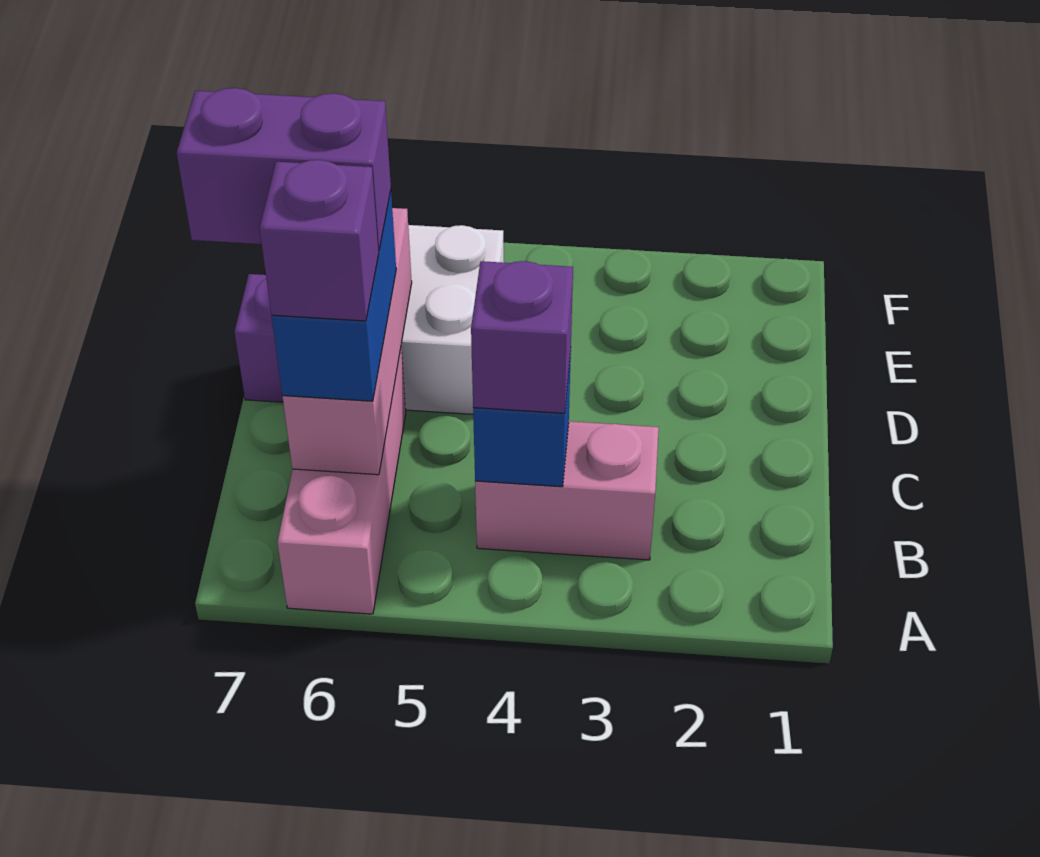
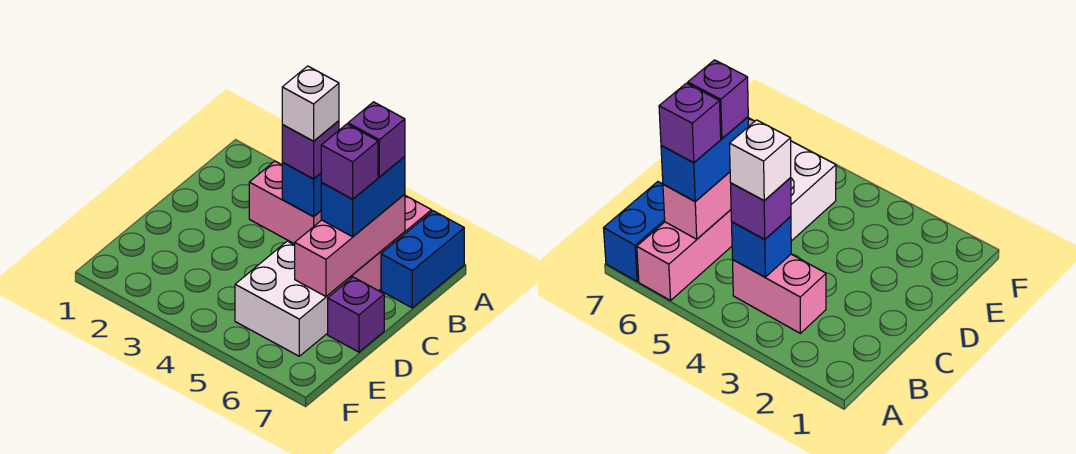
none -> blue 1x2 brick [381,211,464,308]
none -> white 1x1 brick [282,66,339,141]
purple 1x2 brick [177,88,391,251] -> purple 1x1 brick [321,124,378,199]

